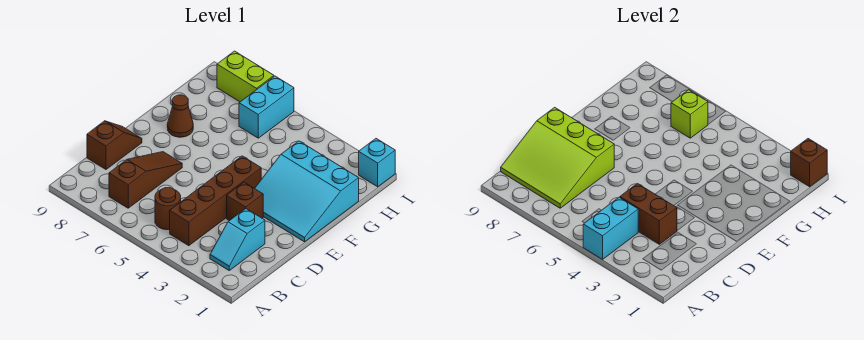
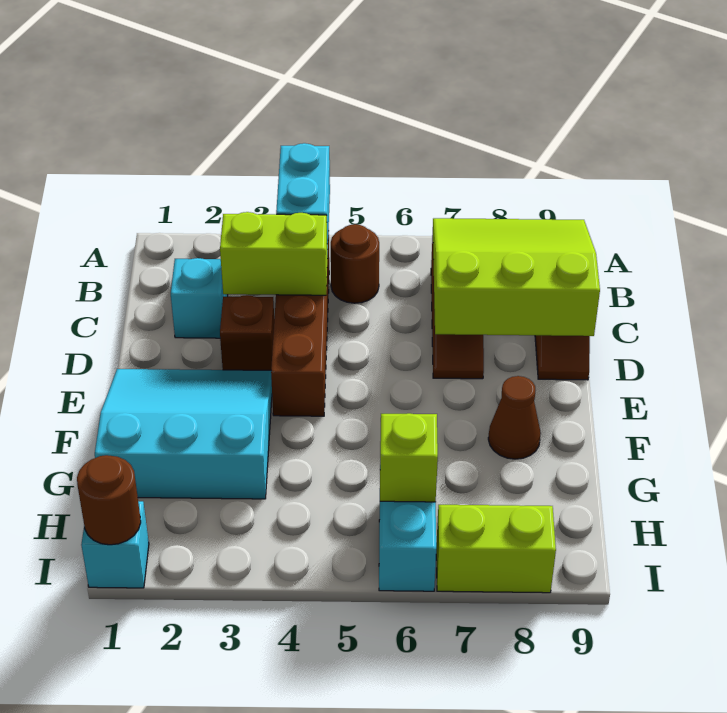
brown 1x2 brick [620,184,677,244] -> lime 1x2 brick [220,212,327,295]
brown 1x1 brick [791,139,827,187] -> brown 1x1 round brick [77,455,141,545]

